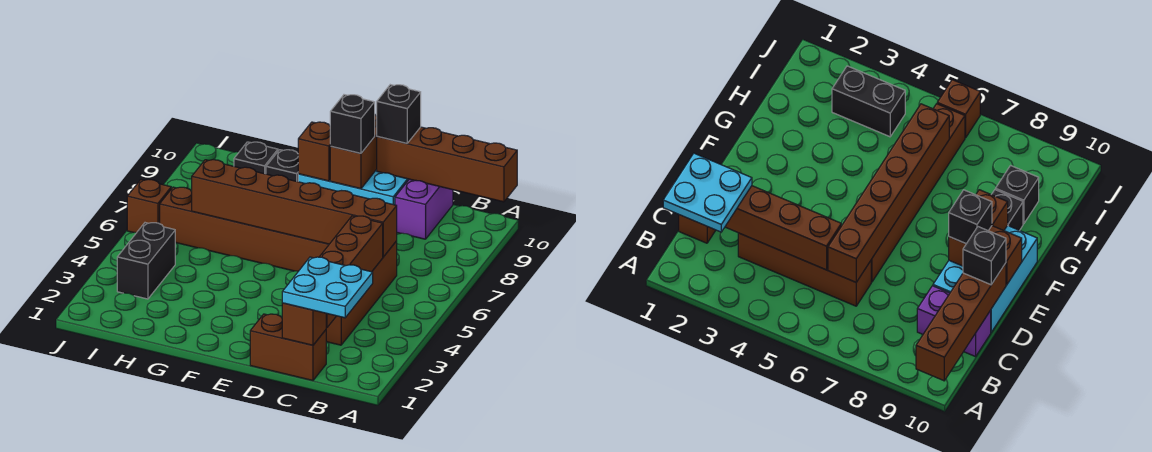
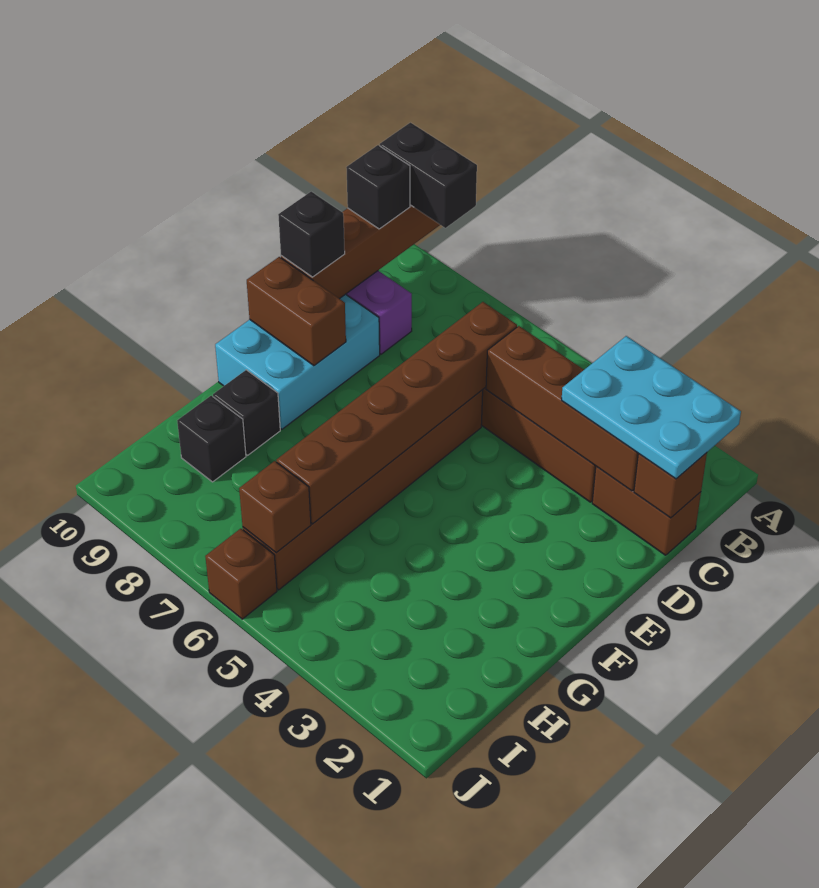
cyan 2x2 plate [282,257,373,318] -> cyan 2x3 plate [561,336,741,479]
brown 1x2 brick [250,314,326,381] -> brown 1x2 brick turned to [592,467,701,555]
black 1x1 brick [330,95,375,153] -> black 1x1 brick moved to [346,145,410,229]
brown 1x1 brick [298,122,331,181] -> brown 1x1 brick moved to [239,461,311,553]
black 1x2 brick [117,223,175,299] -> black 1x2 brick moved to [380,123,477,228]

